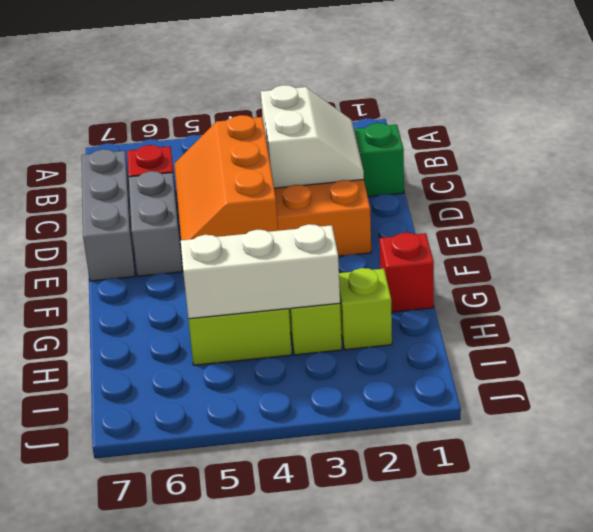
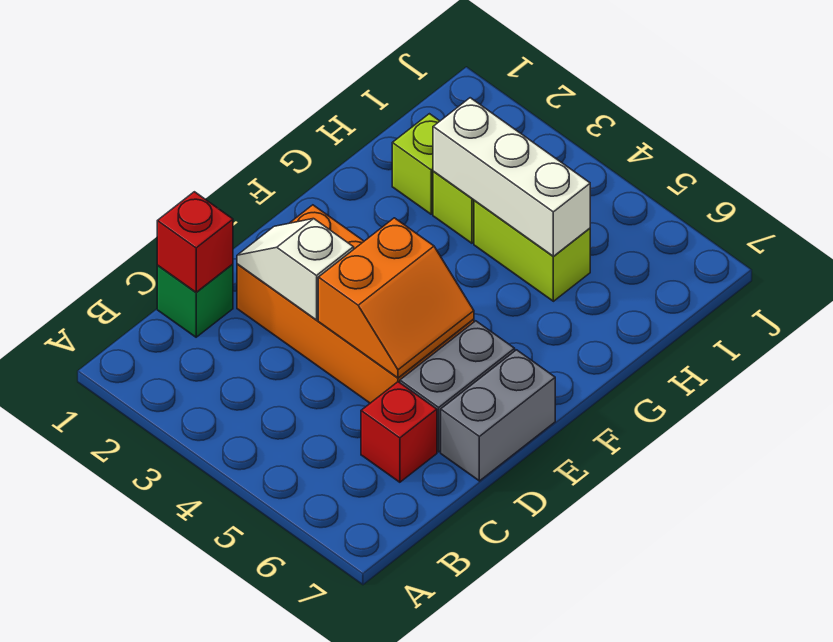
white 2x2 slope [261,85,364,188] -> white 1x2 slope [237,219,354,320]
grey 1x3 brick [82,149,135,281] -> grey 1x2 brick [441,350,555,481]
orange 2x3 slope [174,115,278,240] -> orange 2x2 slope [318,218,474,378]
red 1x1 brick [380,233,434,312] -> red 1x1 brick moved to [157,192,233,292]

